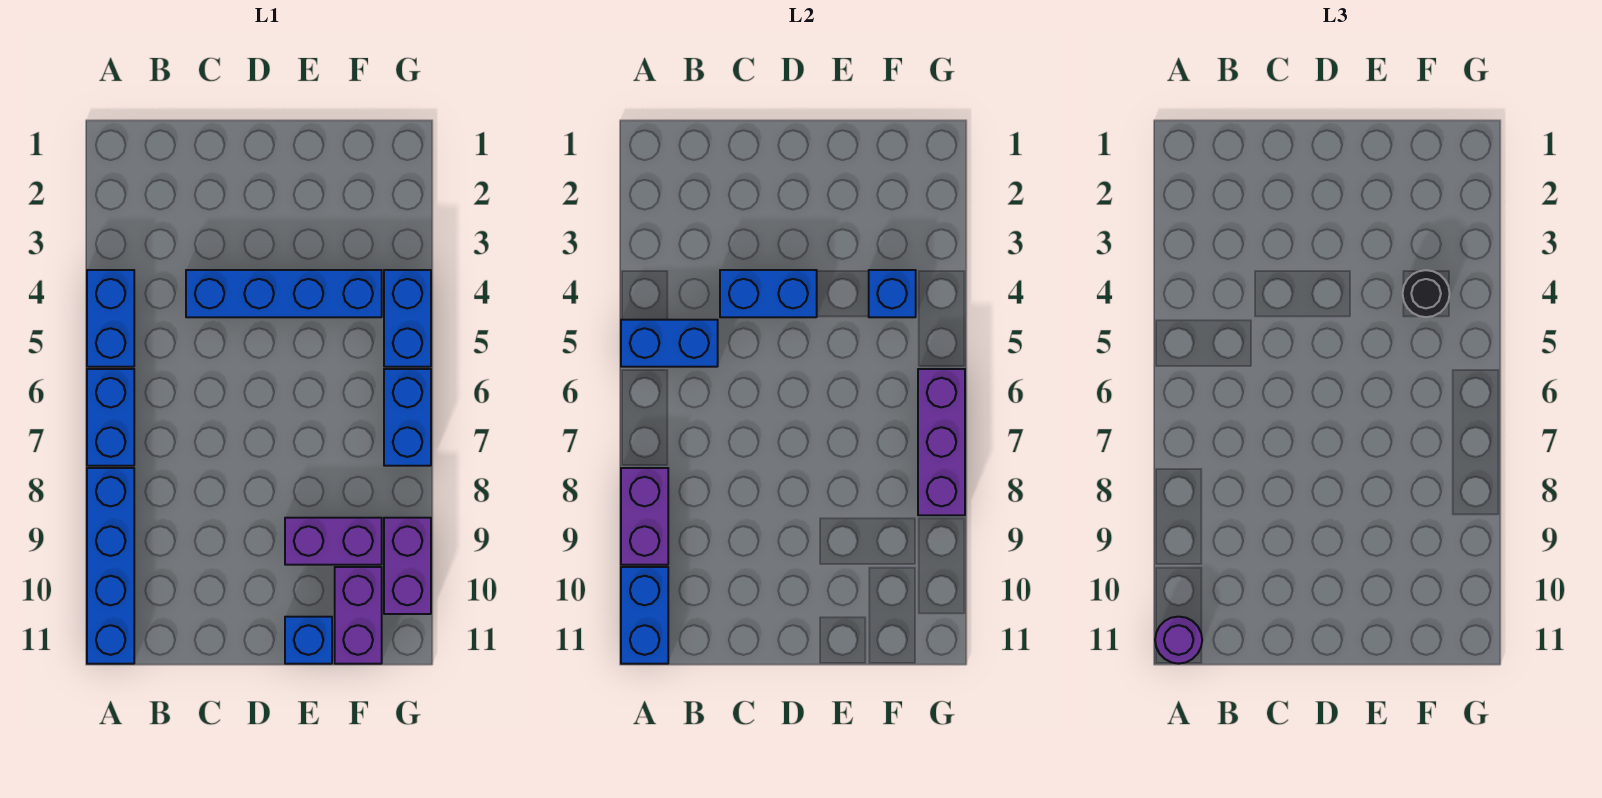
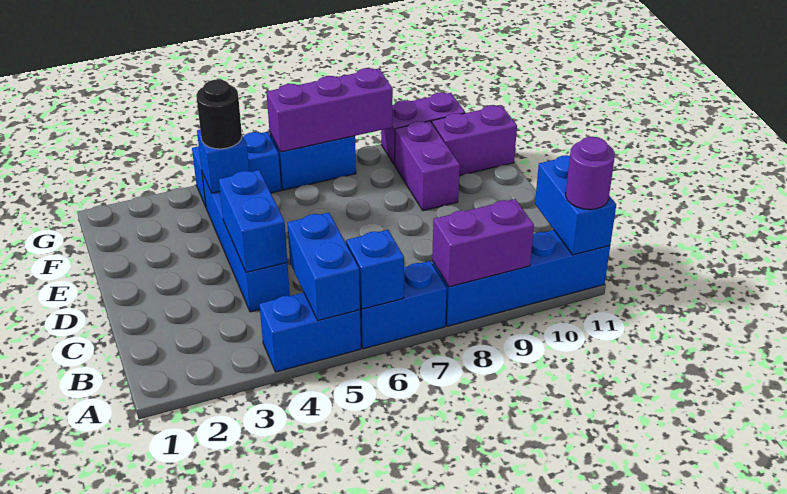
blue 1x2 brick [621,567,668,664] -> blue 1x2 brick turned to [535,155,616,255]
blue 1x1 brick [285,617,332,664] -> blue 1x1 brick moved to [346,230,404,309]

